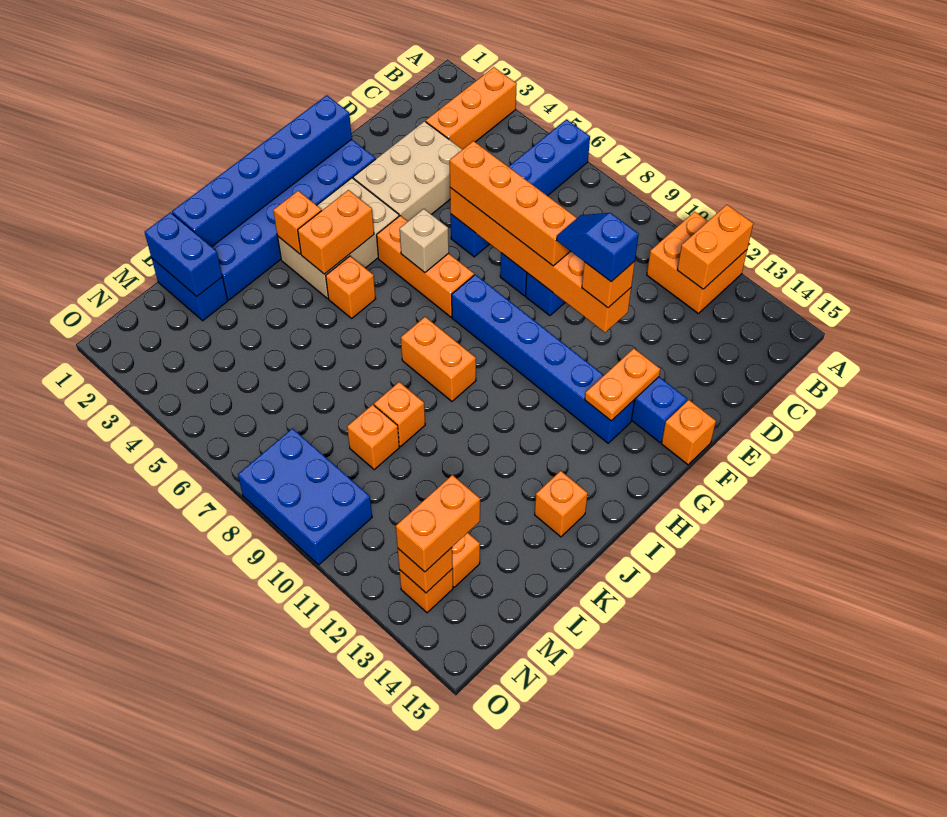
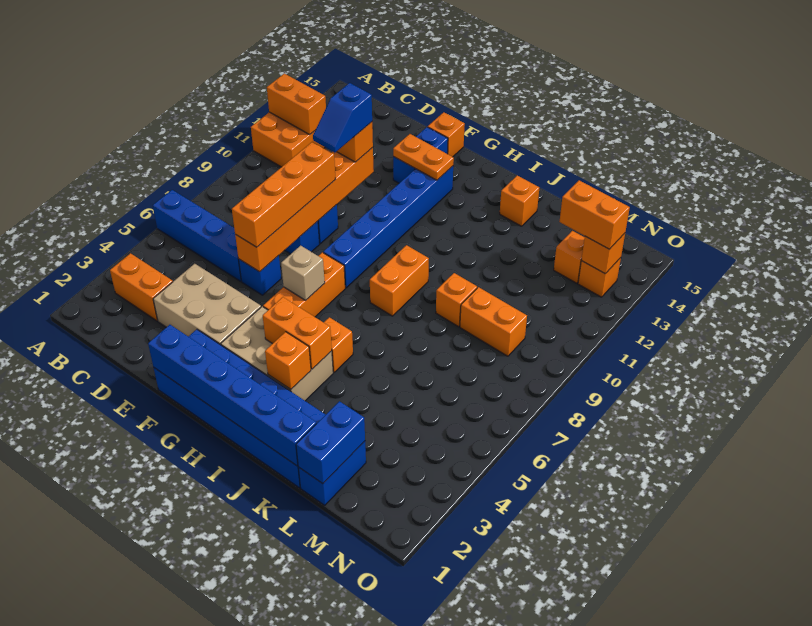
orange 1x3 brick [426,67,517,150] -> orange 1x2 brick [110,253,173,321]
orange 1x1 brick [347,404,399,469] -> orange 1x2 brick [460,287,527,356]
blue 2x3 brick [238,428,372,565] -> none

